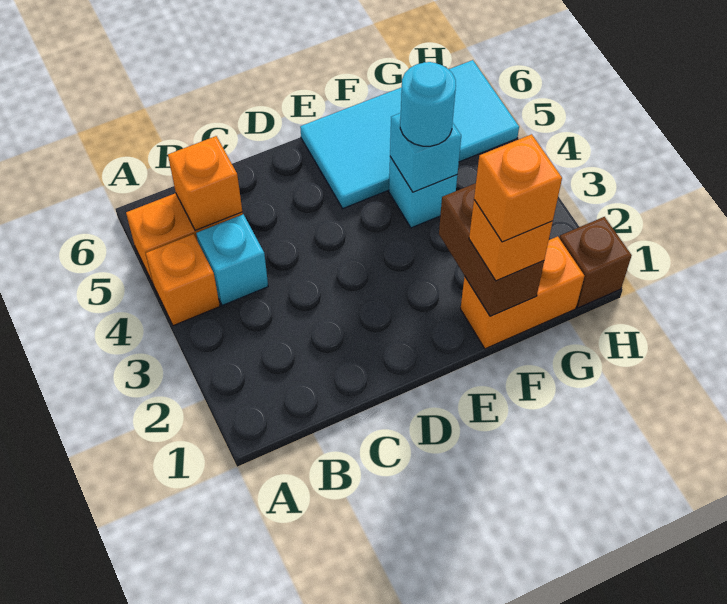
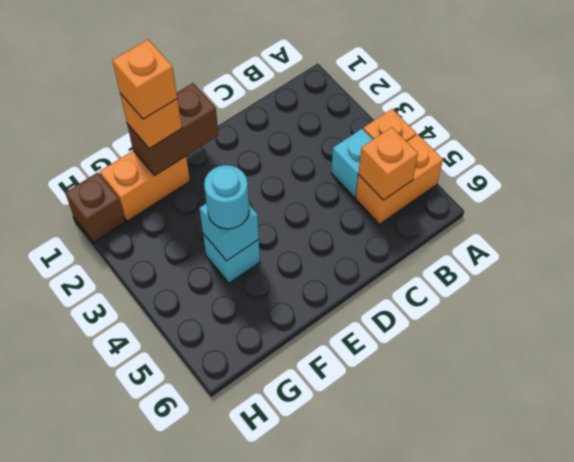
cyan 2x4 tile [300,60,519,208] -> none
brown 1x2 brick [439,183,544,316] -> brown 1x2 brick turned to [127,83,219,175]

